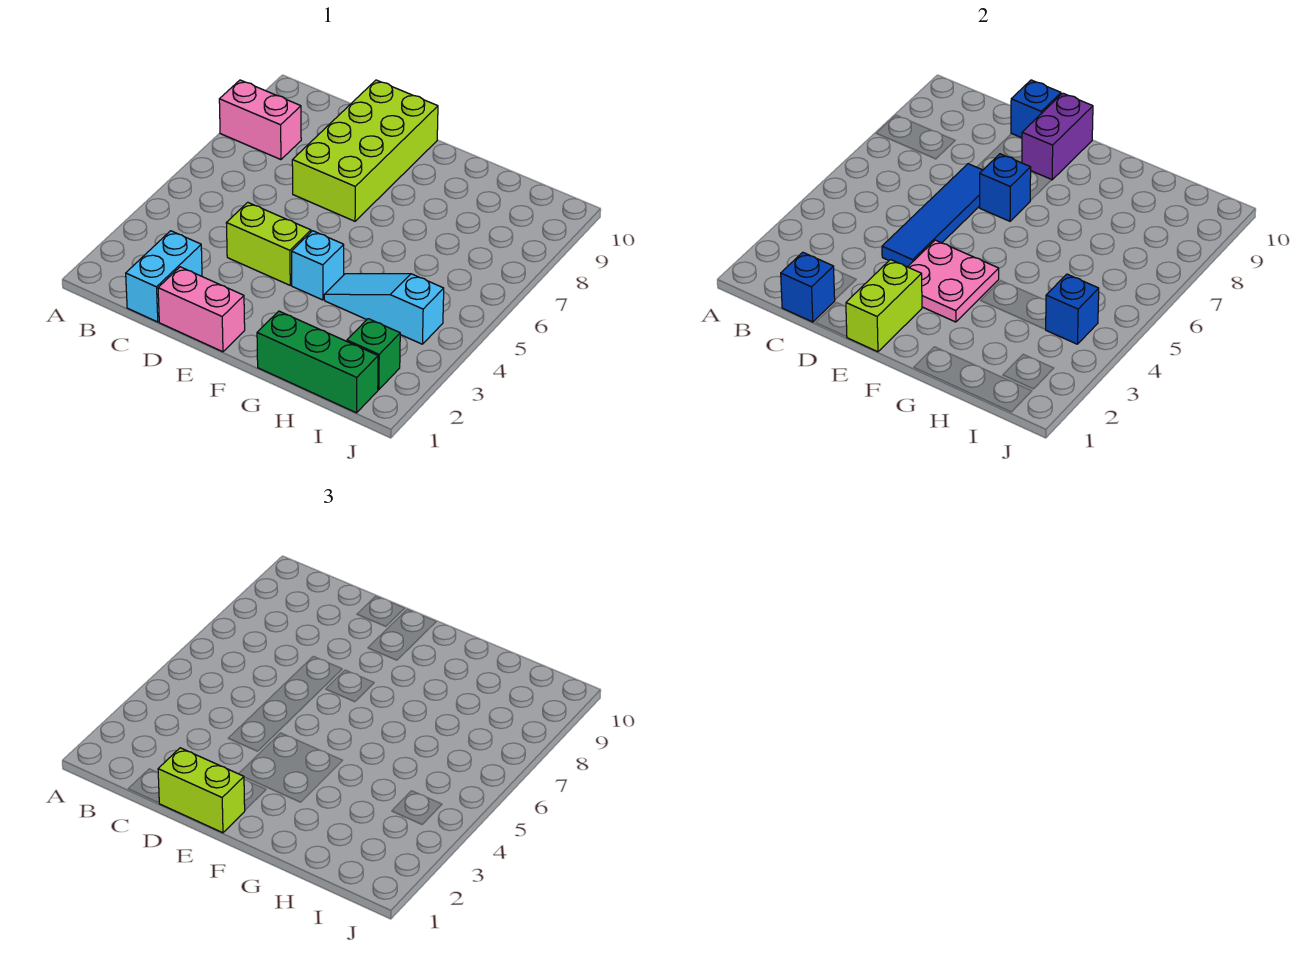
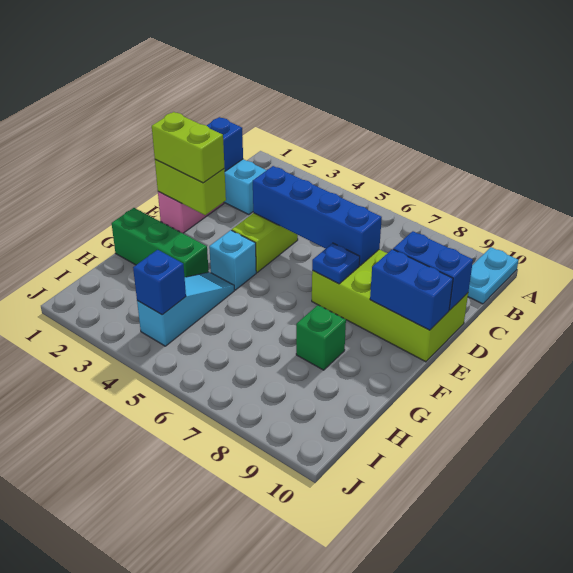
pink 1x2 brick [219,80,301,160] -> none
none -> cyan 1x2 plate [468,247,519,304]
lime 1x2 brick [158,748,245,833] -> lime 1x2 brick turned to [152,112,224,183]
blue 1x4 tile [882,164,983,267] -> blue 1x4 brick [253,166,382,265]
blue 1x1 brick [1011,80,1061,138] -> blue 1x2 brick [393,231,473,310]
pink 2x2 plate [908,240,999,322] -> none
blue 1x1 brick [980,154,1031,221] -> blue 1x1 plate [312,243,360,284]
purple 1x2 brick [1022,93,1093,180] -> blue 1x2 brick [370,249,453,330]
green 1x3 brick [257,311,378,413] -> green 1x3 brick turned to [112,208,209,277]
green 1x1 brick [347,319,400,390] -> green 1x1 brick moved to [296,305,346,370]

